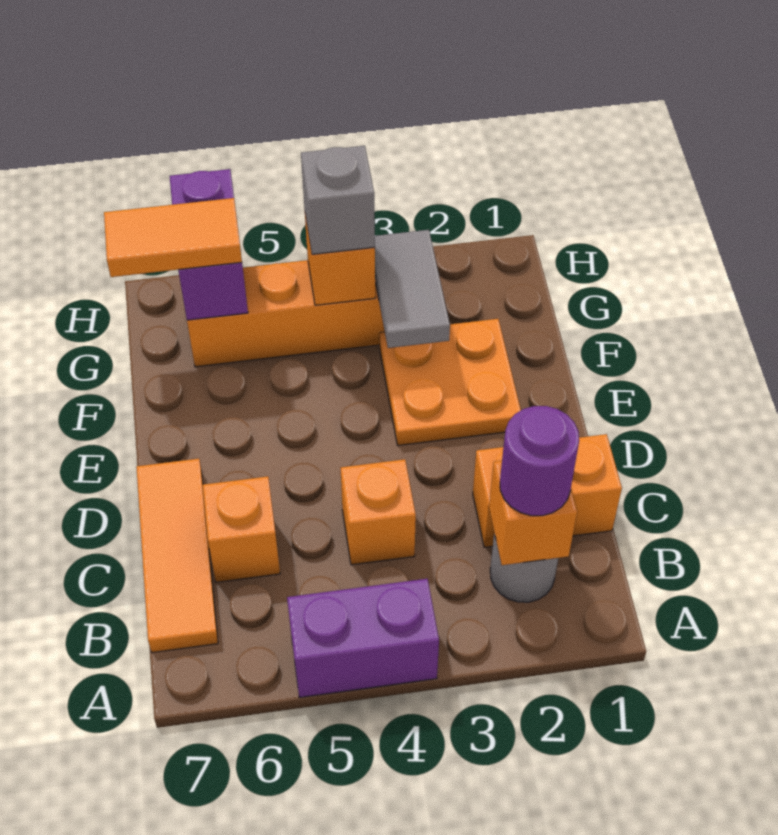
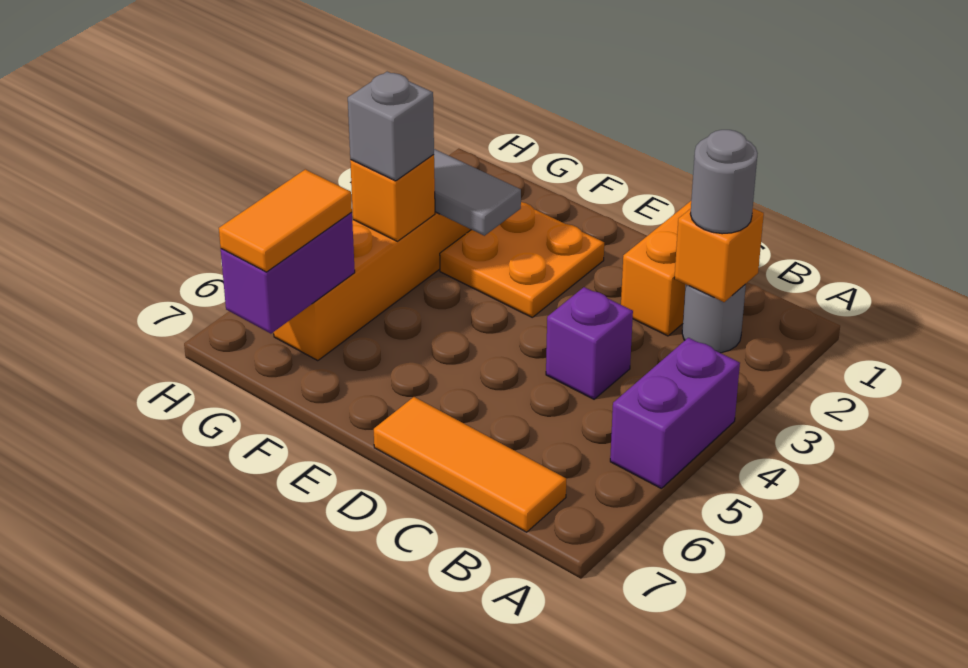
purple 1x1 round brick [500,406,579,516] -> grey 1x1 round brick [690,130,758,234]
orange 1x1 brick [341,459,416,565] -> purple 1x1 brick [546,287,633,399]
orange 1x1 brick [203,476,280,582] -> none
purple 1x2 brick [170,169,248,320] -> purple 1x2 brick turned to [221,212,355,334]

